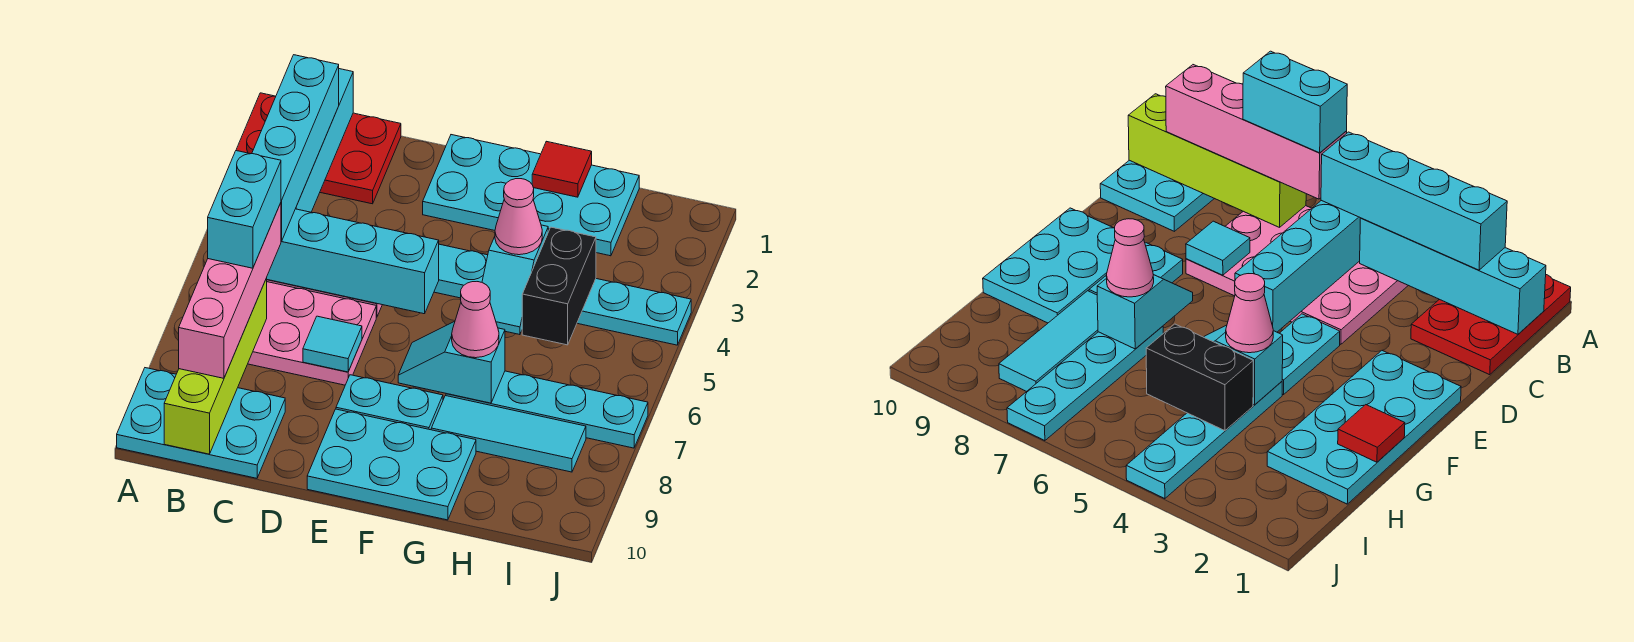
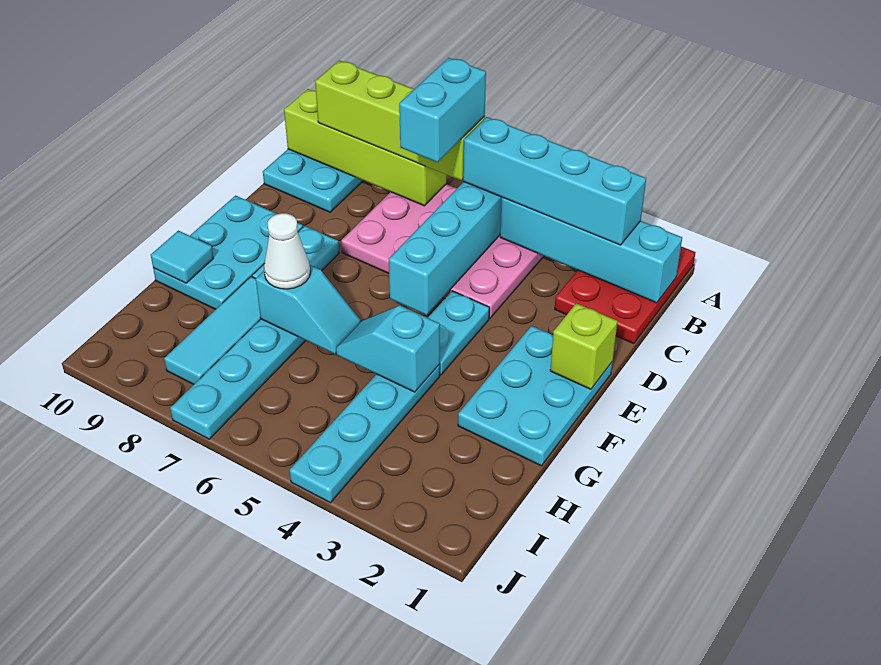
pink 1x4 brick [179,203,281,378] -> lime 1x4 brick [315,60,485,181]
cyan 1x2 brick [208,151,281,268] -> cyan 1x2 brick turned to [399,58,486,162]
cyan 1x1 tile [303,316,362,372] -> cyan 1x1 tile moved to [151,231,213,283]
cyan 2x4 plate [423,135,639,256] -> cyan 2x3 plate [458,326,612,466]
none -> lime 1x1 brick [550,303,617,389]
cyan 1x2 slope [398,321,505,403] -> cyan 1x2 slope turned to [256,265,360,354]
red 1x1 tile [532,141,592,197] -> none
pink 1x1 cone [495,179,542,255] -> none
pink 1x1 cone [452,282,499,358] -> white 1x1 cone [264,213,310,289]
black 1x2 brick [522,227,596,345] -> none

